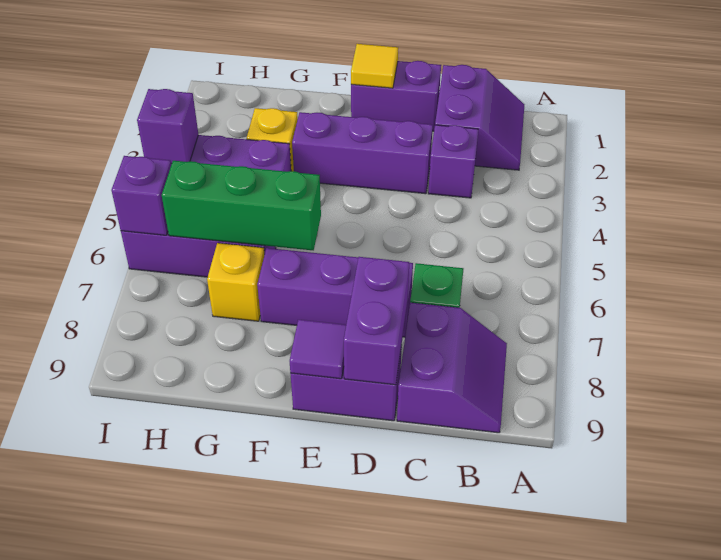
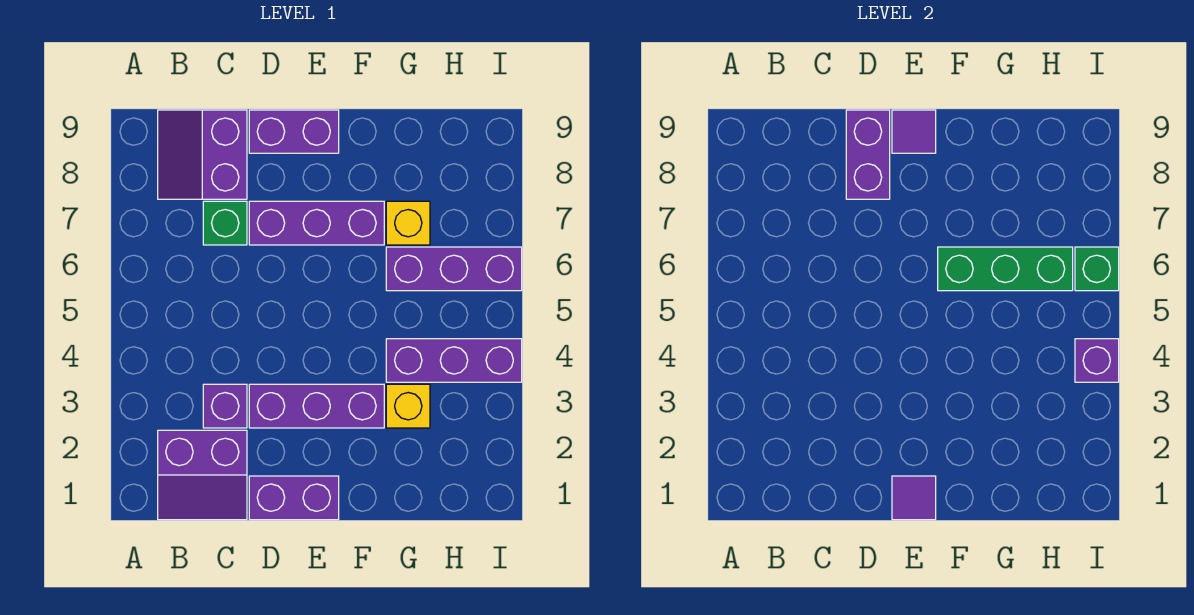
purple 2x2 slope [435,65,524,170] -> purple 2x2 slope turned to [158,430,247,520]
yellow 1x1 tile [351,44,398,88] -> purple 1x1 tile [892,476,936,520]
purple 1x1 brick [111,156,171,235] -> green 1x1 brick [1075,247,1119,291]

